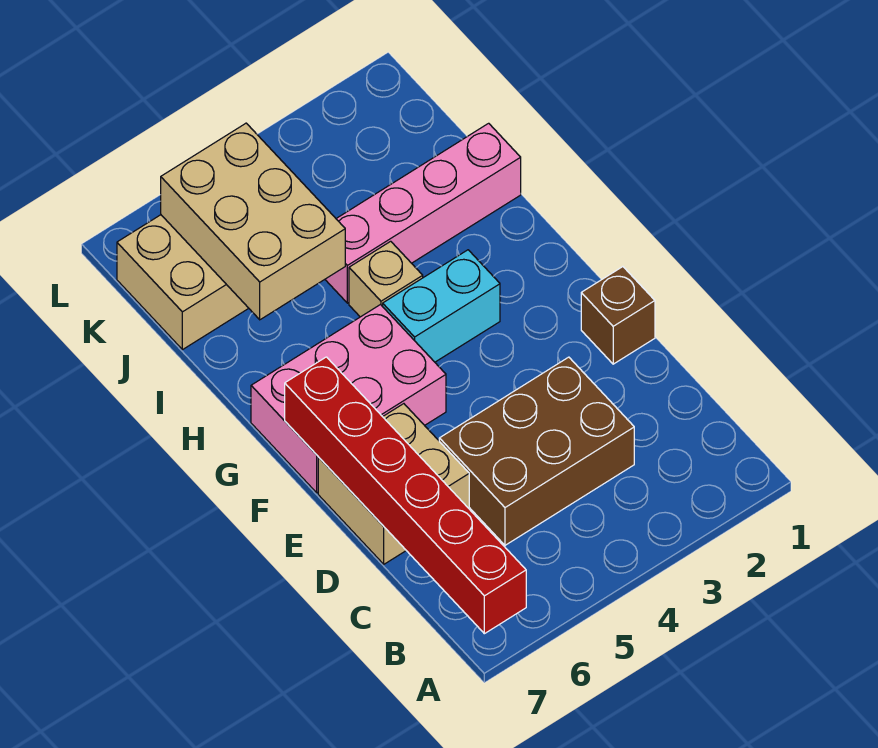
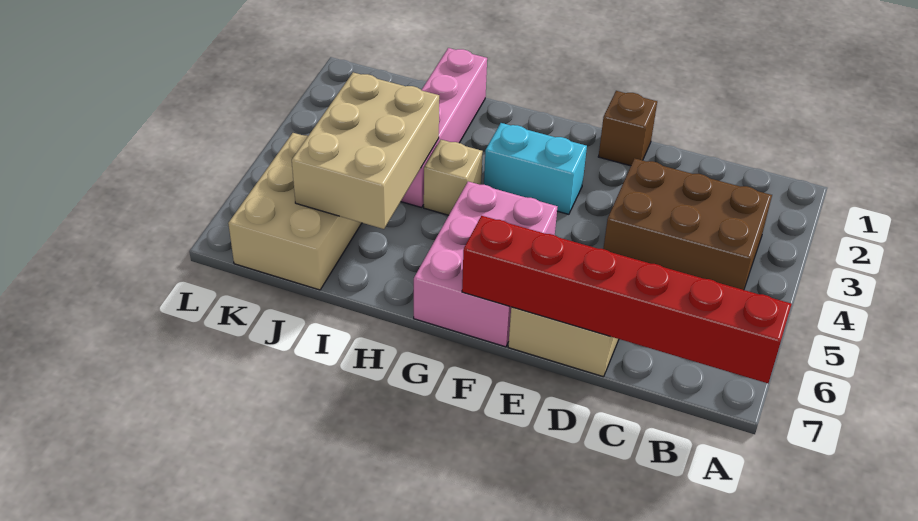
brown 2x3 brick [439,357,634,545] -> brown 2x3 brick turned to [603,158,772,290]
cyan 1x2 brick [383,250,500,362] -> cyan 1x2 brick turned to [484,123,587,214]
tan 2x3 brick [161,123,345,320] -> tan 2x3 brick turned to [292,72,439,229]

